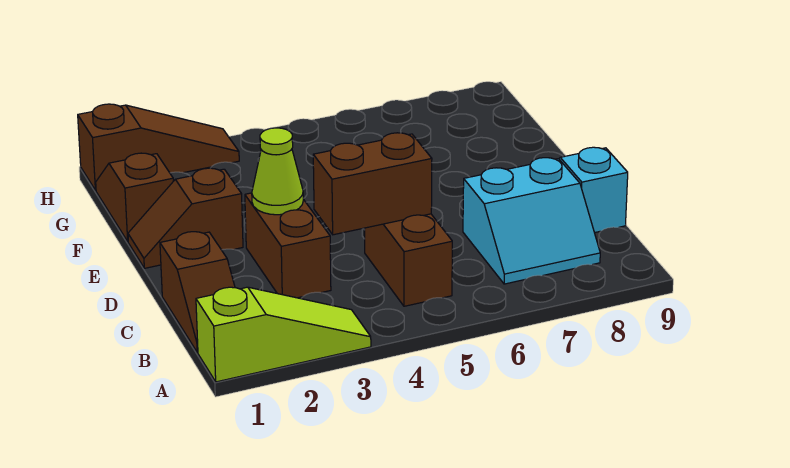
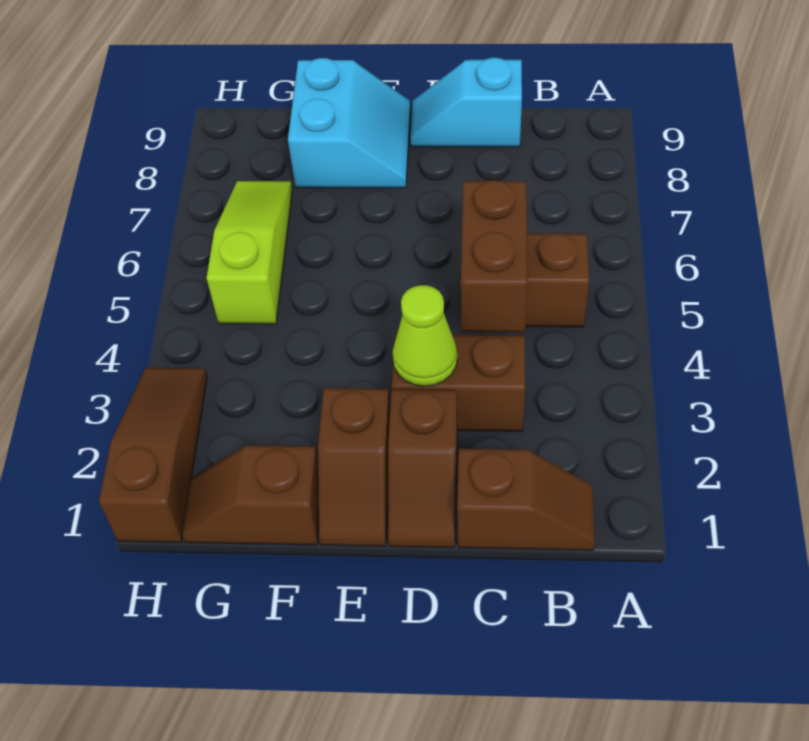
lime 1x3 slope [196,287,371,382] -> lime 1x3 slope moved to [207,181,292,324]
cyan 2x2 slope [463,158,600,284] -> cyan 2x2 slope moved to [288,58,410,188]
none -> brown 1x2 slope [388,389,457,548]

